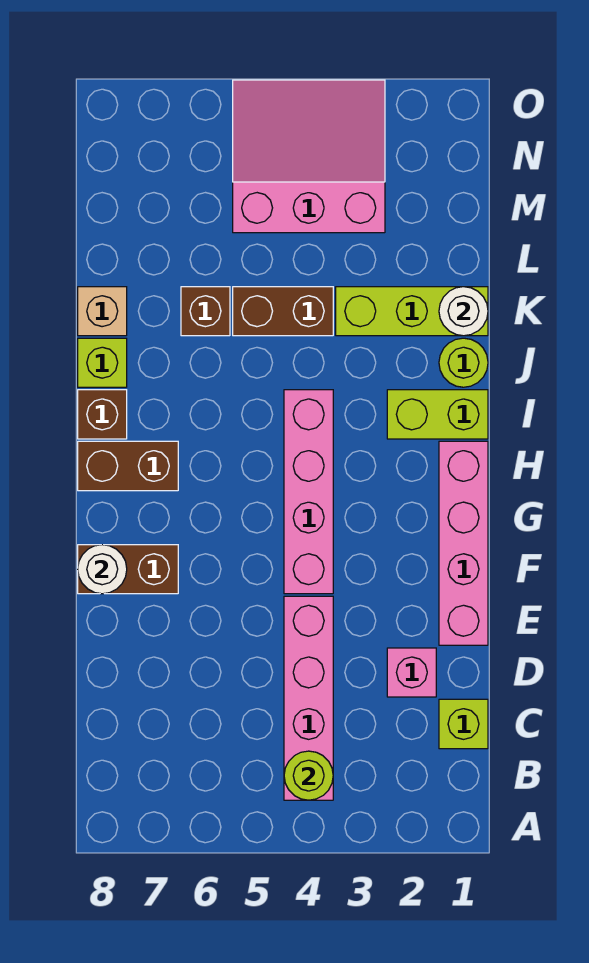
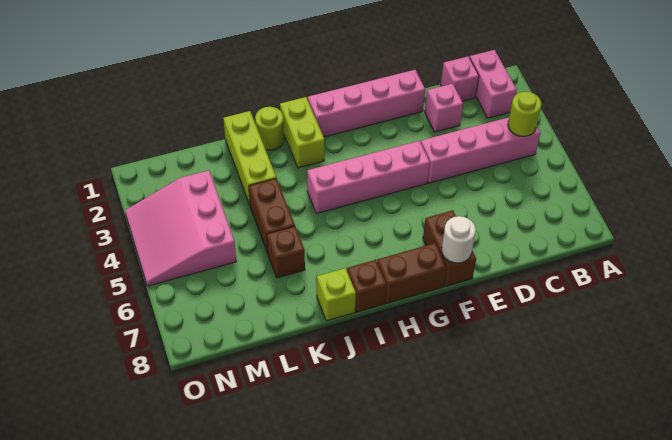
none -> pink 1x2 brick [470,50,517,118]
lime 1x1 brick [439,699,488,749] -> pink 1x1 brick [441,56,479,101]
brown 1x2 brick [78,441,178,491] -> brown 1x2 brick turned to [377,243,447,304]
white 1x1 round brick [439,287,488,336] -> none
tan 1x1 brick [78,287,127,336] -> none

